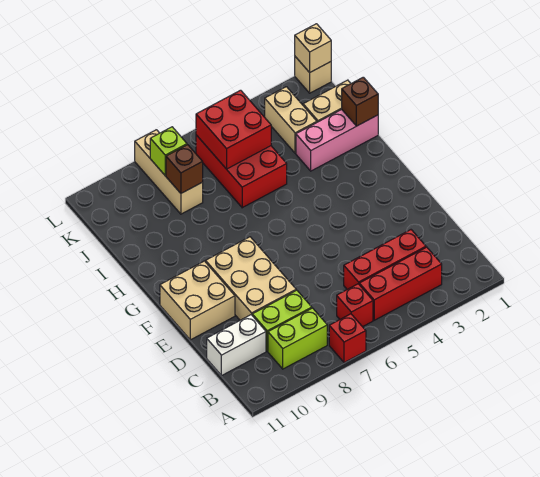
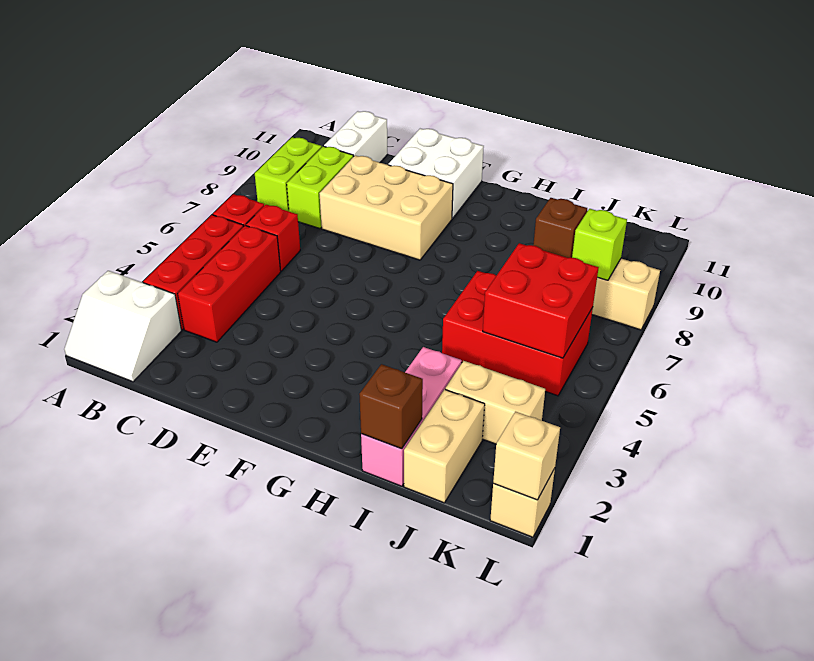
none -> white 2x2 slope [65,271,181,382]
red 1x1 brick [329,314,366,363] -> red 1x1 brick moved to [246,205,300,271]
tan 2x2 brick [160,261,235,340] -> white 2x2 brick [388,129,484,219]

